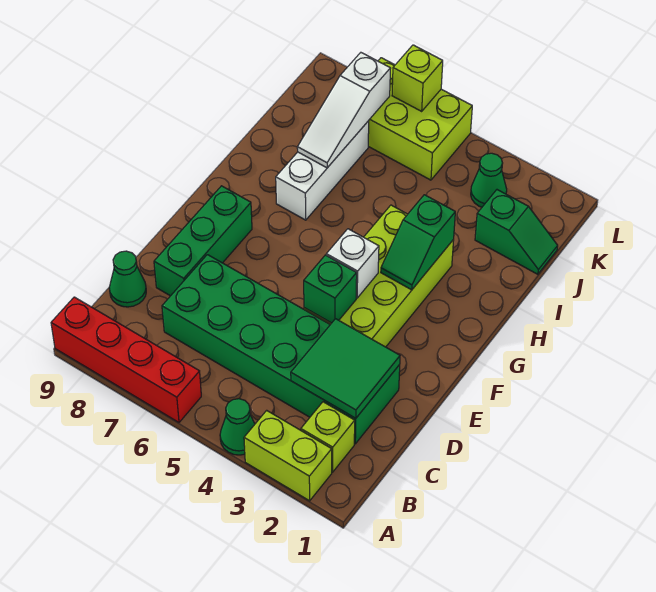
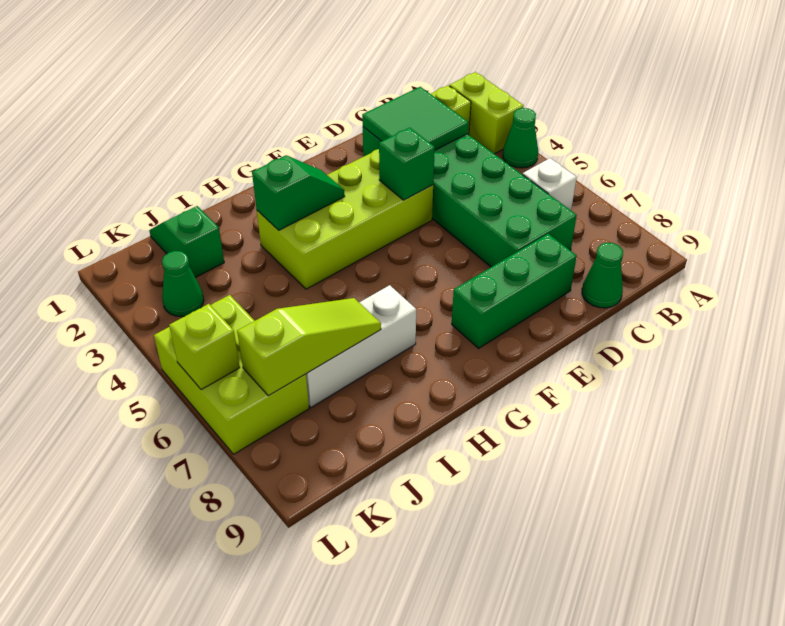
red 1x4 brick [51,297,201,422] -> none
white 1x1 brick [326,229,379,298] -> white 1x1 brick moved to [523,158,577,210]
white 1x3 slope [297,53,391,168] -> lime 1x3 slope [237,298,381,396]

